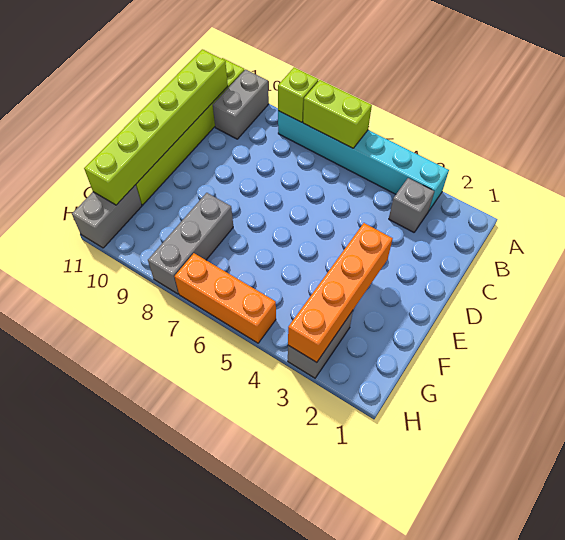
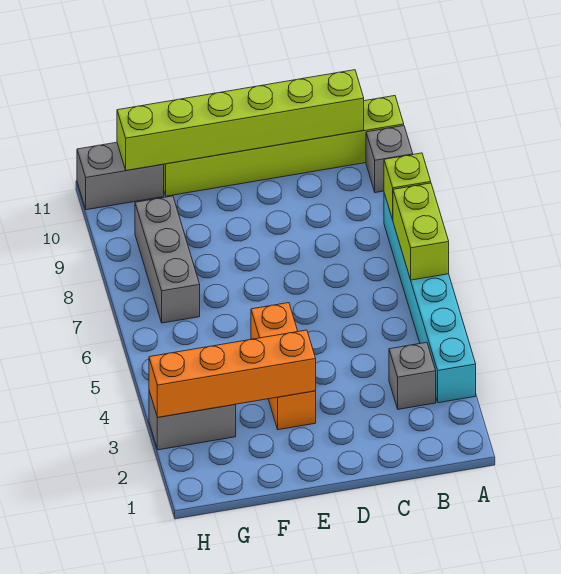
grey 1x2 brick [213,69,269,139] -> grey 1x1 brick [366,126,413,193]
grey 1x3 brick [148,193,233,294] -> grey 1x3 brick turned to [135,196,200,323]
orange 1x3 brick [175,253,276,343] -> orange 1x3 brick moved to [251,303,316,430]

